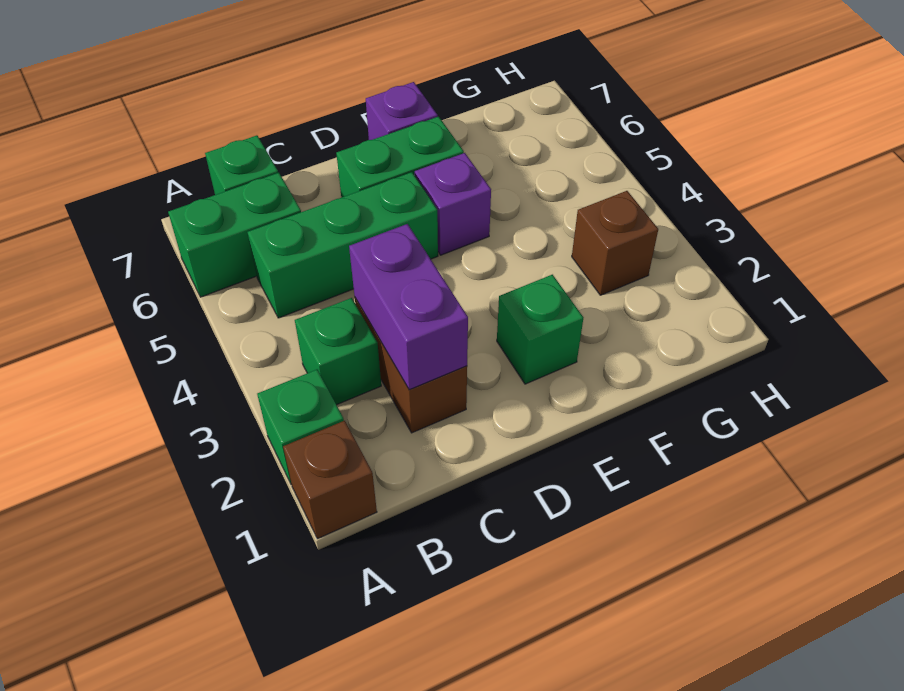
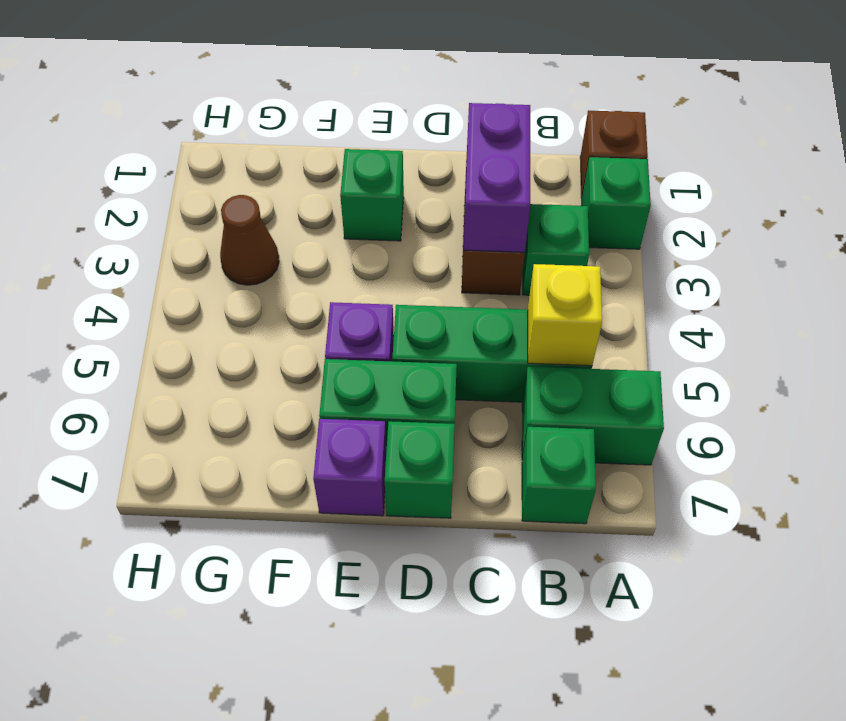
none -> yellow 1x1 brick [528,264,602,366]
none -> green 1x1 brick [385,421,455,518]
brown 1x1 brick [572,191,658,295] -> brown 1x1 cone [220,195,279,285]

